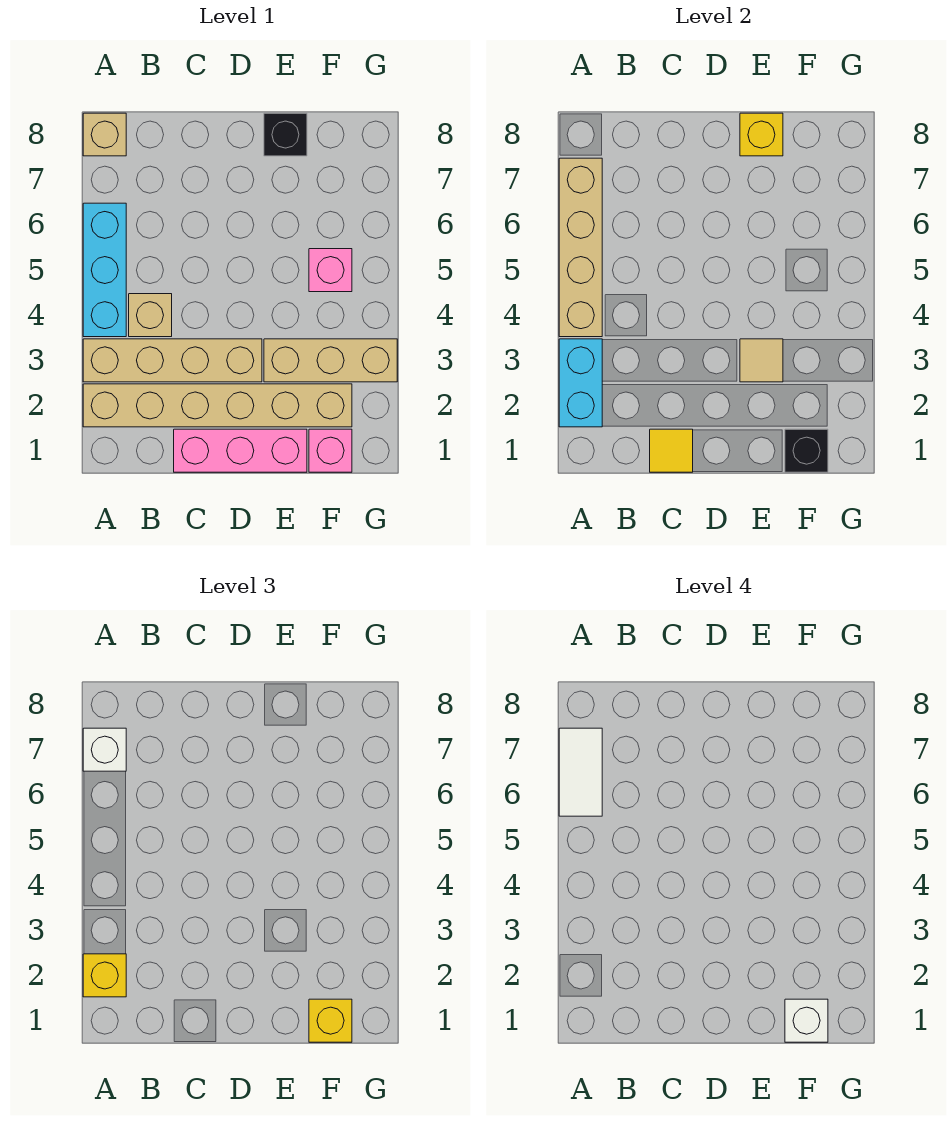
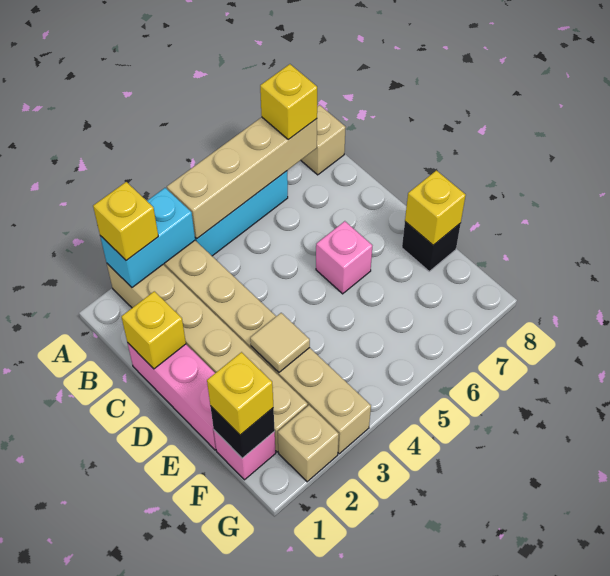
white 1x2 tile [559,728,602,816] -> none
white 1x1 brick [83,728,126,771] -> yellow 1x1 brick [260,64,317,140]
tan 1x1 brick [129,294,172,337] -> tan 1x1 brick moved to [278,405,339,482]
yellow 1x1 tile [650,429,693,472] -> yellow 1x1 brick [121,291,186,369]
white 1x1 brick [785,999,828,1042] -> none
pink 1x1 brick [309,249,352,292] -> pink 1x1 brick moved to [316,221,372,294]

